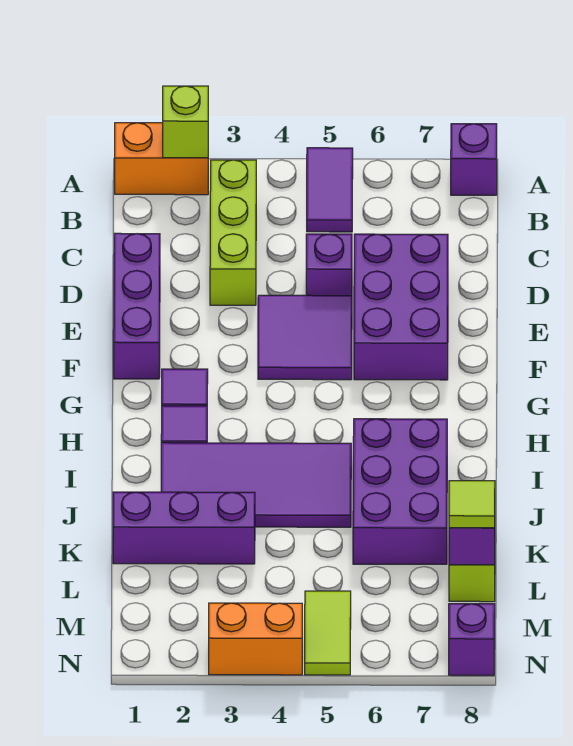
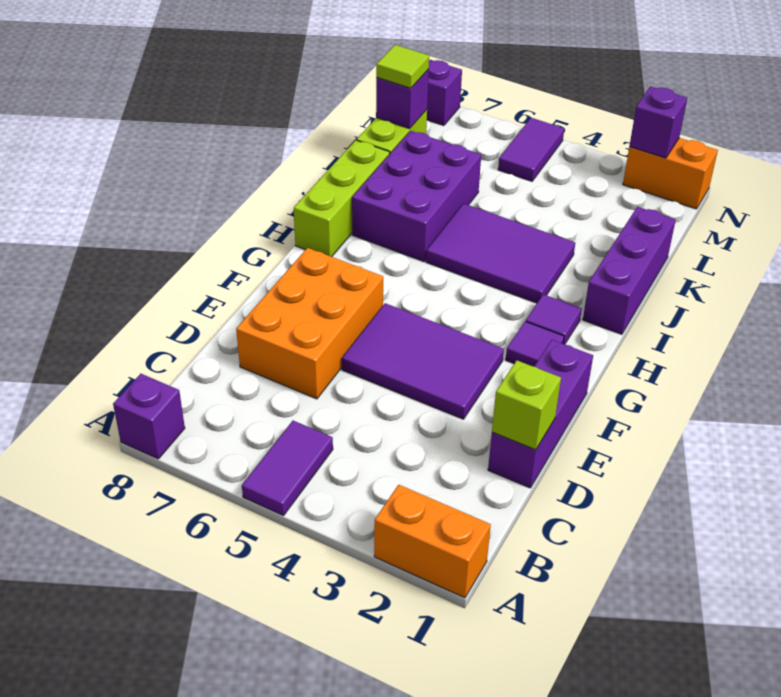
lime 1x1 brick [163,86,208,158] -> lime 1x1 brick moved to [492,360,561,450]
lime 1x3 brick [210,160,256,305] -> lime 1x3 brick moved to [294,140,390,257]
purple 1x1 brick [306,234,352,296] -> purple 1x1 brick moved to [629,87,687,158]
purple 2x3 brick [354,234,448,380] -> orange 2x3 brick [236,248,383,399]
purple 2x2 tile [258,295,352,380] -> purple 2x3 tile [342,303,504,419]
purple 2x4 tile [161,443,351,527] -> purple 2x3 tile [426,204,575,303]
purple 1x3 brick [113,492,255,564] -> purple 1x3 brick turned to [583,207,676,334]
lime 1x2 tile [305,591,351,675] -> purple 1x2 tile [498,118,564,181]
orange 1x2 brick [209,603,302,675] -> orange 1x2 brick moved to [623,138,718,209]

